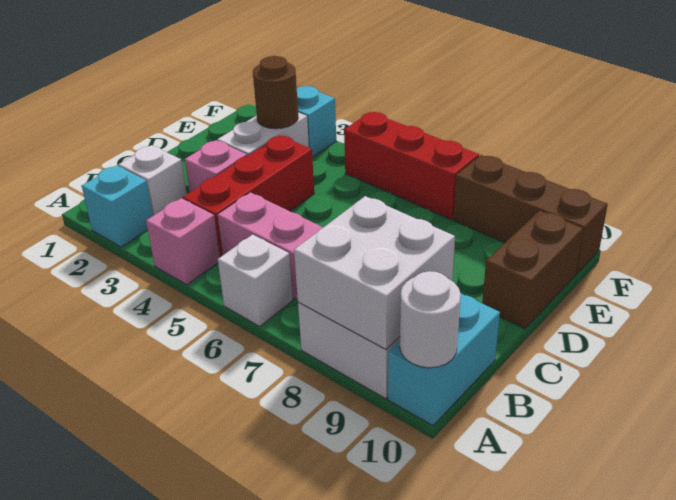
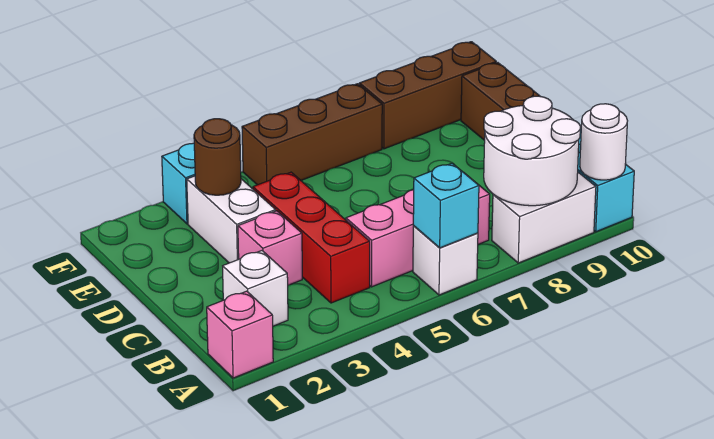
cyan 1x1 brick [82,165,153,247] -> cyan 1x1 brick moved to [413,163,479,248]
pink 1x1 brick [146,198,220,285] -> pink 1x1 brick moved to [207,291,273,378]
white 2x2 brick [294,196,455,349] -> white 2x2 round brick [484,96,580,206]
red 1x3 brick [344,112,479,220] -> brown 1x3 brick [242,84,382,185]

